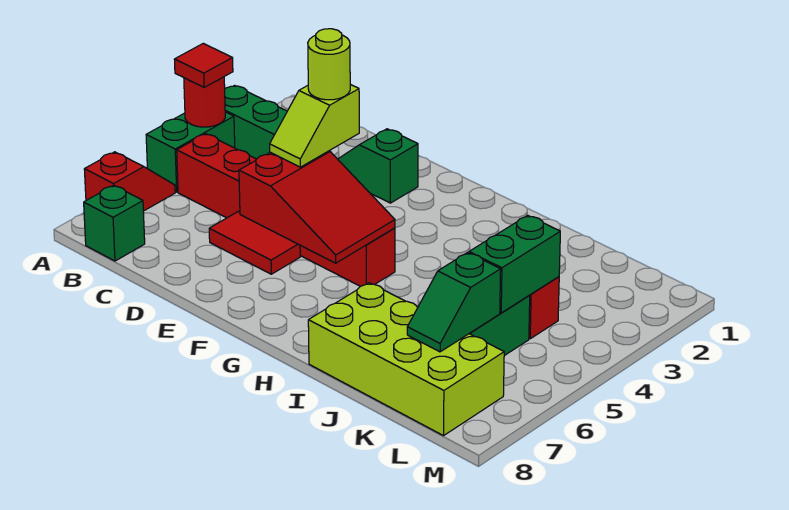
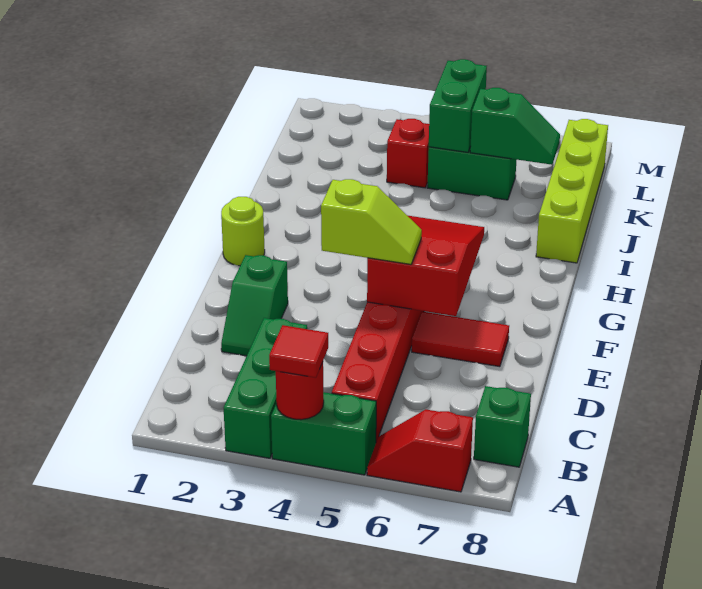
red 1x2 tile [209,212,300,274] -> red 1x2 tile turned to [412,312,509,367]
lime 1x1 round brick [308,29,350,100] -> lime 1x1 round brick moved to [221,197,265,266]
lime 2x4 brick [308,283,504,436] -> lime 1x4 brick [536,119,608,263]
green 1x2 brick [469,215,560,313] -> green 1x2 brick turned to [429,59,487,152]

